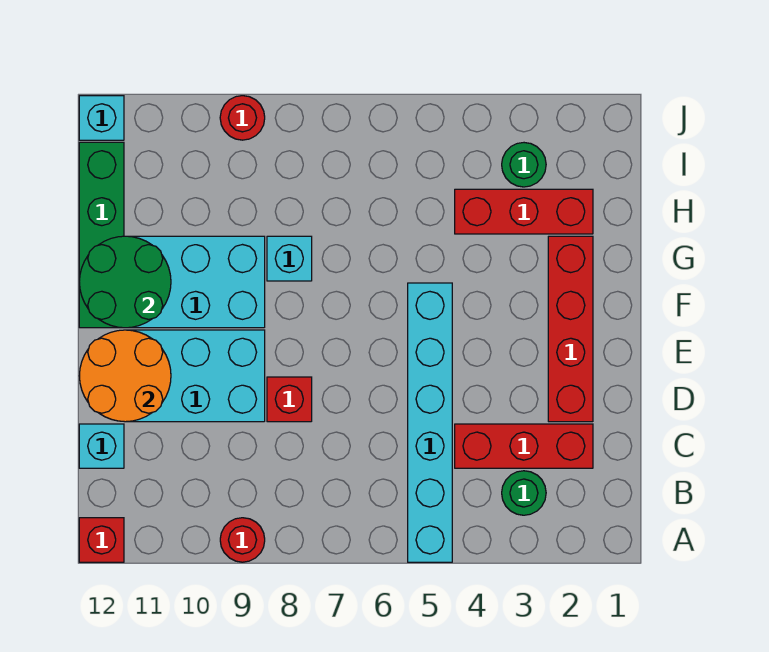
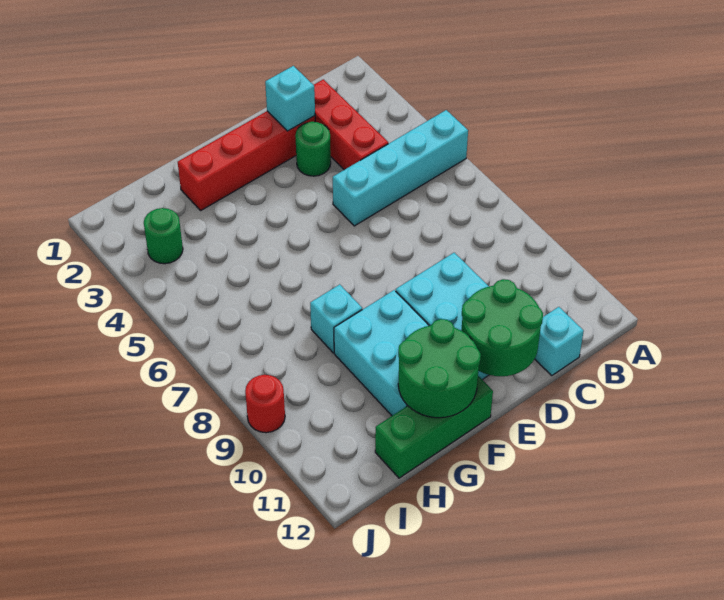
cyan 1x6 brick [408,283,452,562] -> cyan 1x4 brick [333,110,468,226]
red 1x1 round brick [220,518,265,562] -> none
red 1x1 brick [79,518,124,562] -> none
green 1x1 round brick [502,471,546,515] -> green 1x1 round brick moved to [295,122,331,176]
red 1x1 brick [267,377,312,422] -> none
orange 2x2 round brick [79,330,171,422] -> green 2x2 round brick [461,279,543,376]
green 1x4 brick [79,142,124,328] -> green 1x3 brick [375,376,493,478]
red 1x3 brick [455,189,593,234] -> none
cyan 1x1 brick [79,96,124,140] -> cyan 1x1 brick moved to [265,66,315,131]

